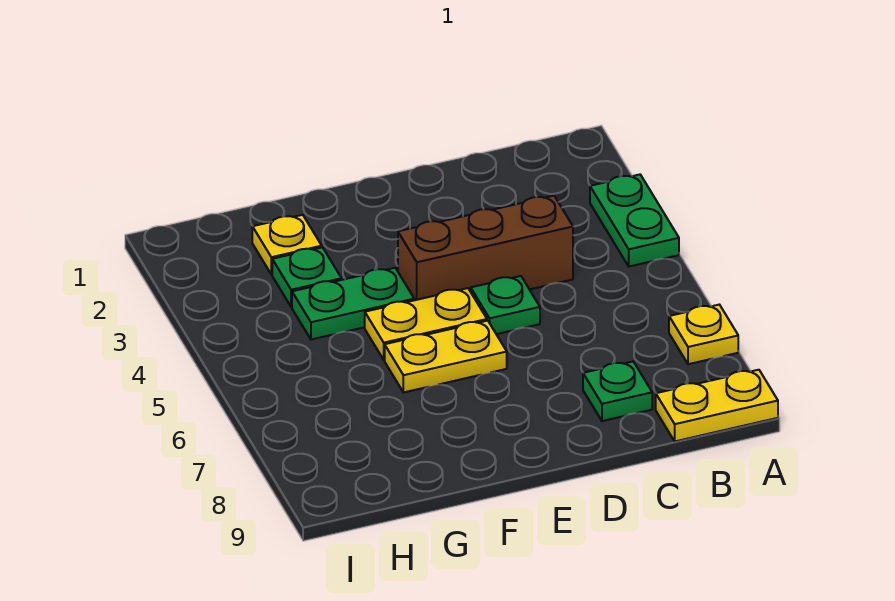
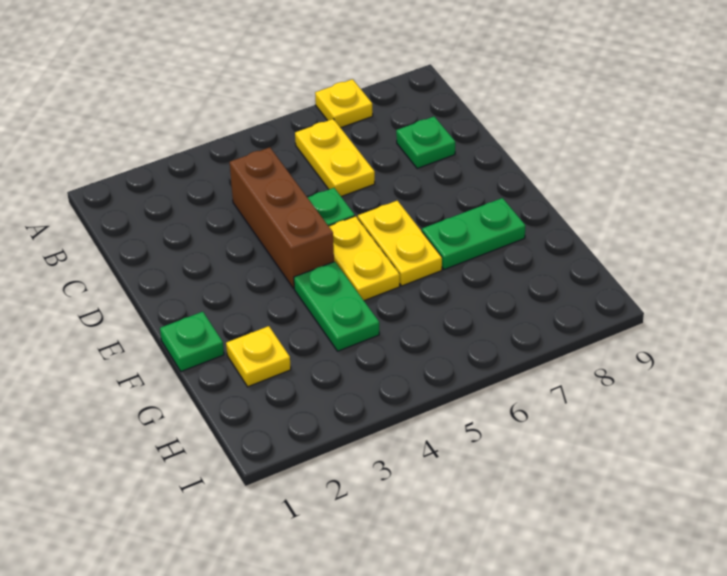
green 1x2 plate [590,175,679,267] -> green 1x2 plate moved to [422,198,525,270]
yellow 1x2 plate [656,370,778,441] -> yellow 1x2 plate moved to [295,119,375,197]
green 1x1 plate [272,247,341,307] -> green 1x1 plate moved to [160,312,224,371]

